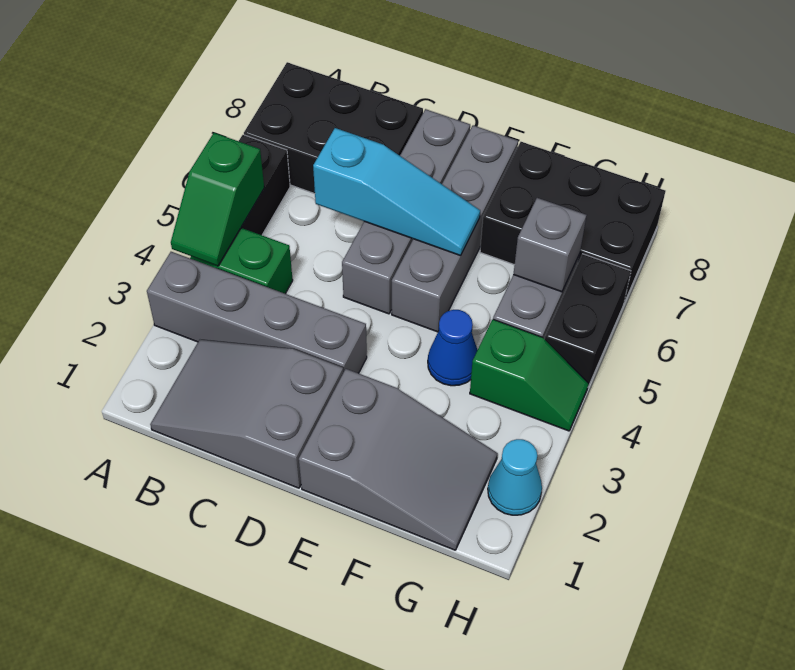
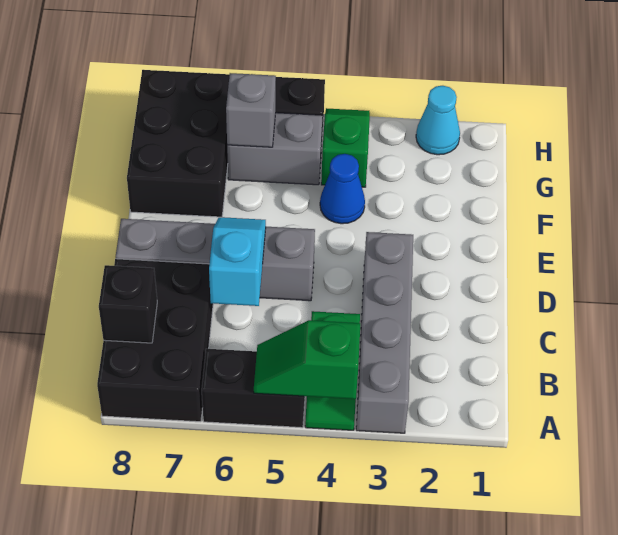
green 1x2 slope [171,133,264,266] -> green 1x2 slope turned to [254,320,360,399]
grey 2x3 slope [150,340,343,488] -> none
none -> black 1x1 brick [99,265,157,343]
cyan 1x3 slope [313,128,480,256] -> cyan 1x2 slope [209,217,266,306]
grey 2x3 slope [299,369,498,550] -> none
grey 1x4 brick [392,125,518,332] -> none

